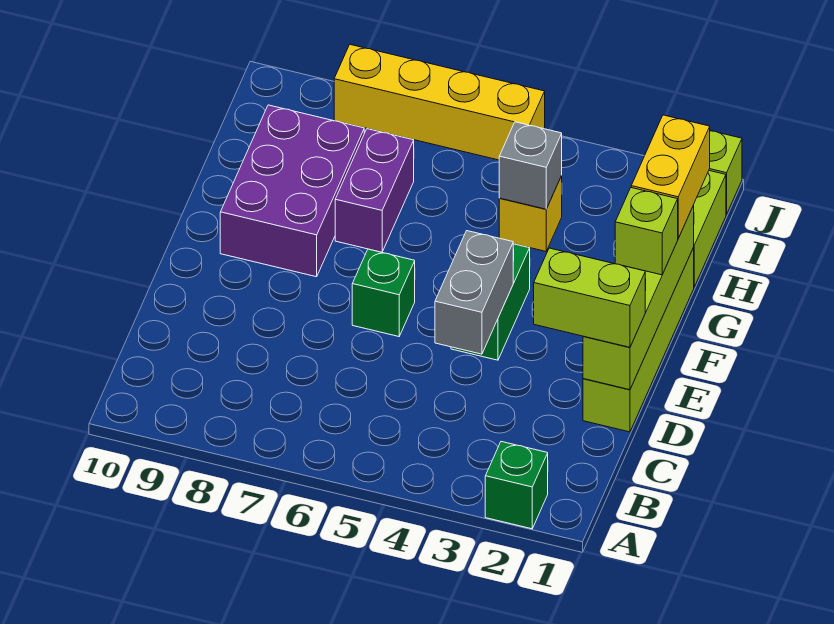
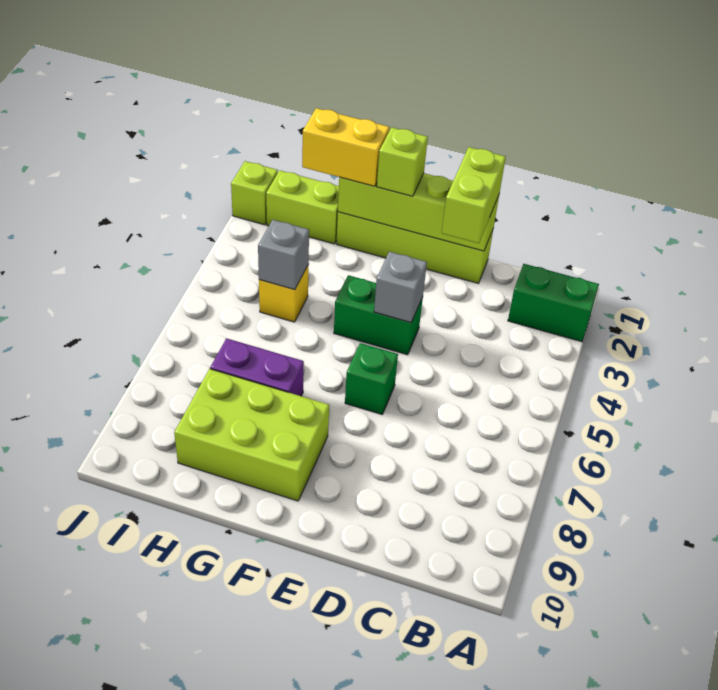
green 1x1 brick [485,442,548,529] -> green 1x2 brick [508,264,599,342]
grey 1x2 brick [435,231,513,354] -> grey 1x1 brick [374,252,427,323]
purple 2x3 brick [220,105,364,277] -> lime 2x3 brick [174,369,329,501]
yellow 1x4 brick [334,45,545,160] -> none

